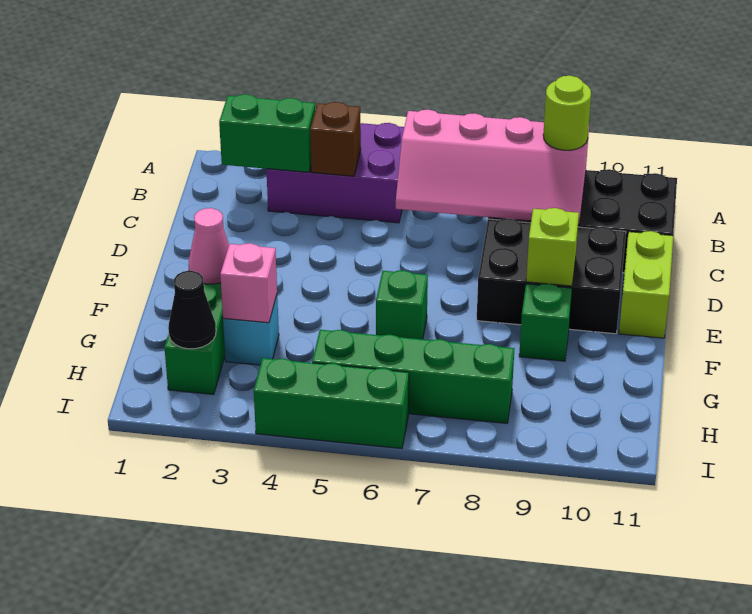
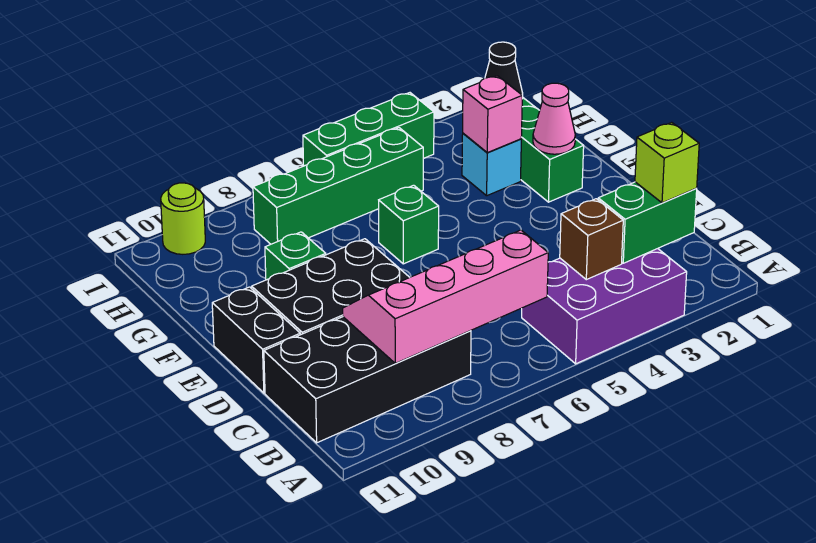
lime 1x1 round brick [543,76,591,150] -> lime 1x1 round brick moved to [161,183,205,254]
lime 1x2 brick [619,231,673,338] -> black 1x2 brick [212,287,300,393]
lime 1x1 brick [526,208,579,286] -> lime 1x1 brick moved to [635,122,699,203]

